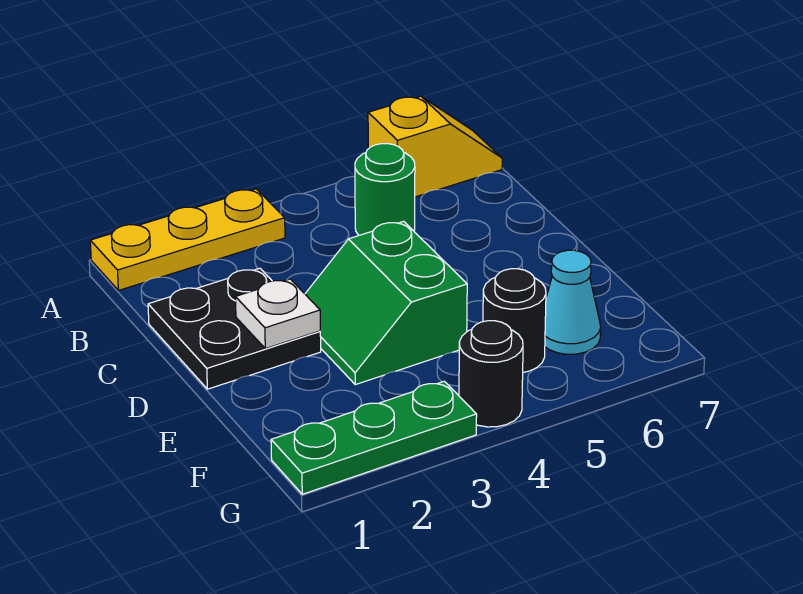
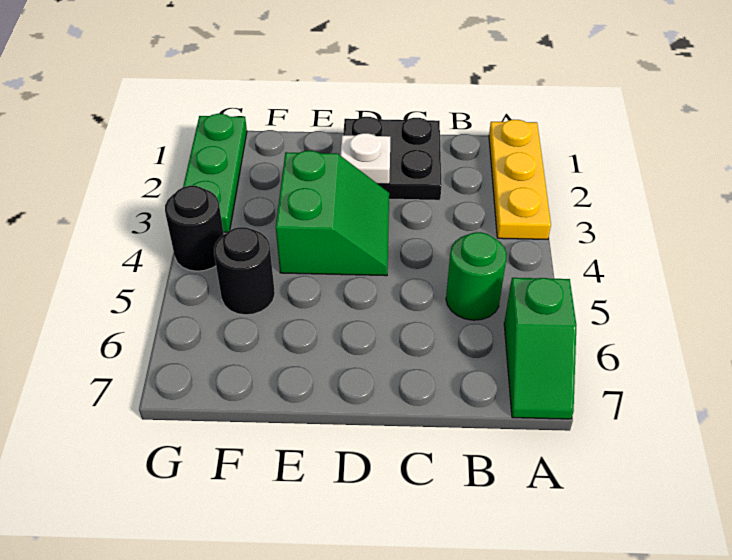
yellow 1x2 slope [368,96,502,197] -> green 1x2 slope [504,278,576,419]
green 2x2 slope [305,221,467,385] -> green 2x2 slope turned to [276,151,389,276]
cyan 1x1 cone [545,250,601,354] -> none

